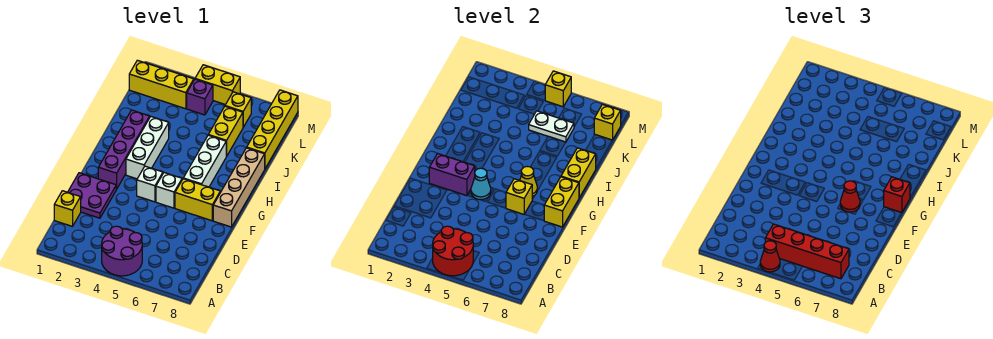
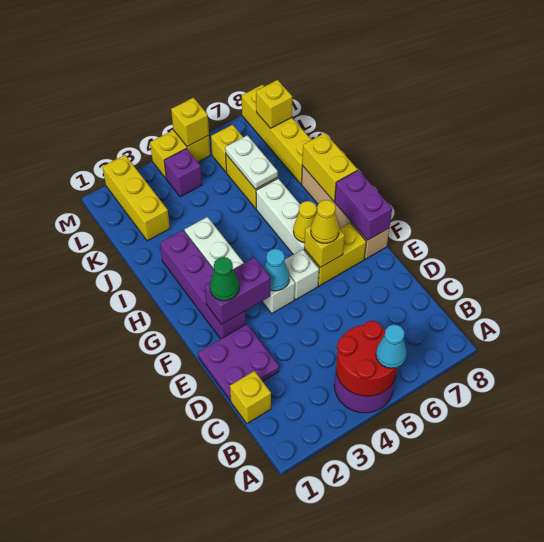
red 1x1 cone [760,241,780,272] -> none
none -> cyan 1x1 cone [376,324,407,368]
red 1x4 brick [765,224,849,279] -> none
none -> green 1x1 cone [210,257,239,301]
red 1x1 cone [840,181,860,212] -> yellow 1x1 cone [311,200,339,243]
yellow 1x2 brick [544,177,579,227] -> purple 1x2 brick [335,170,392,240]
red 1x1 brick [884,177,910,213] -> none
white 1x2 plate [529,111,574,142] -> white 1x2 plate turned to [225,135,278,189]
yellow 1x3 brick [129,60,194,109] -> yellow 1x3 brick turned to [102,155,170,241]

